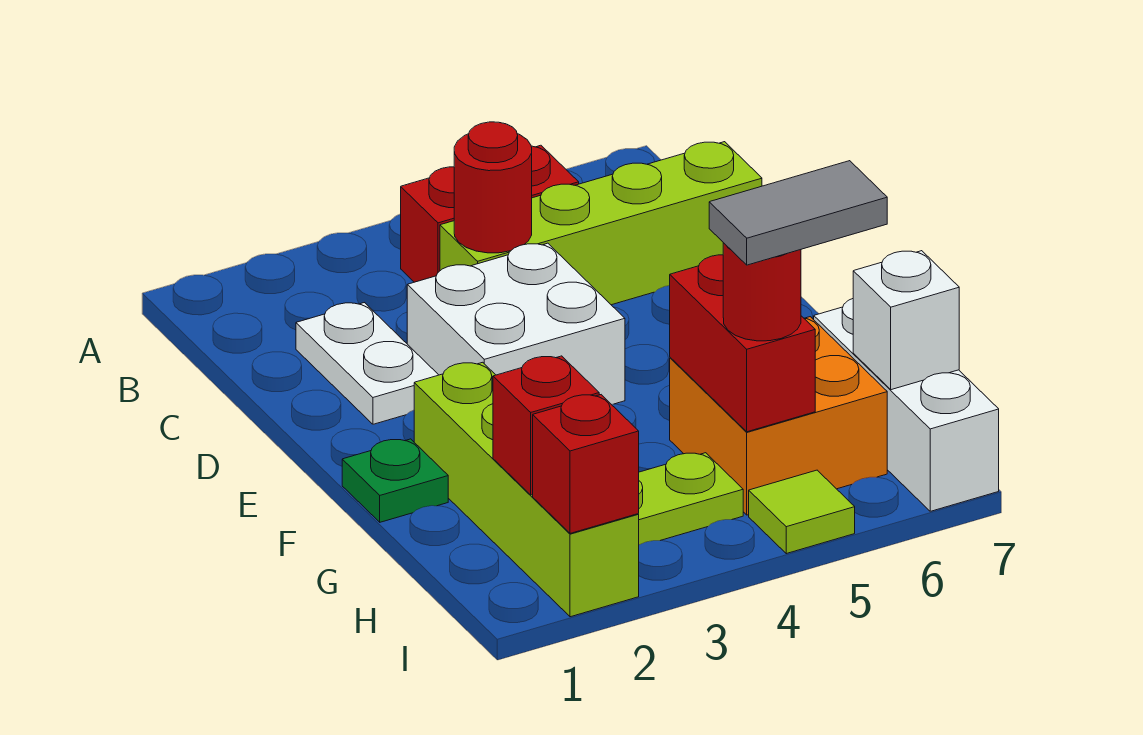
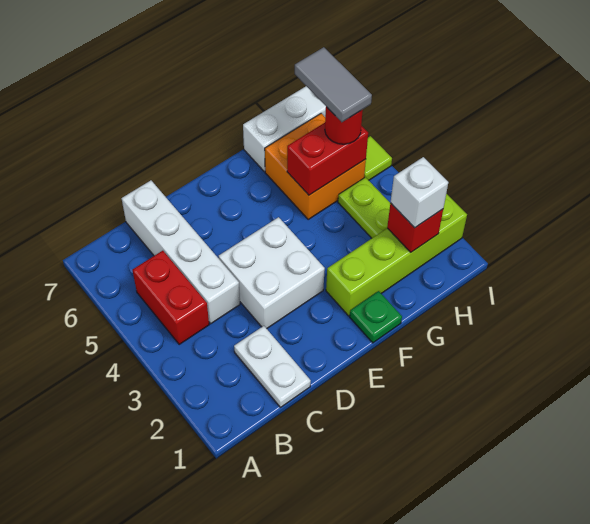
white 1x2 plate [296,303,438,424] -> white 1x2 plate turned to [234,326,311,407]
lime 1x4 brick [440,142,762,305] -> white 1x4 brick [122,180,240,324]
red 1x1 round brick [454,122,532,253] -> none
white 1x1 brick [853,251,959,390] -> white 1x1 brick moved to [391,157,448,228]
red 1x1 brick [533,395,639,533] -> none

